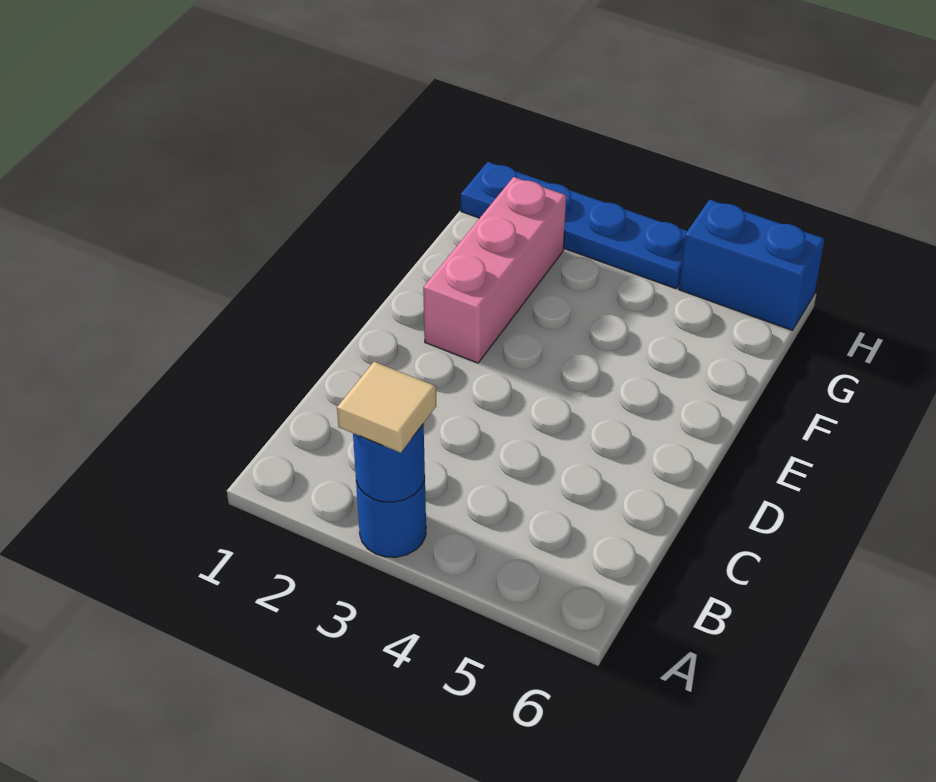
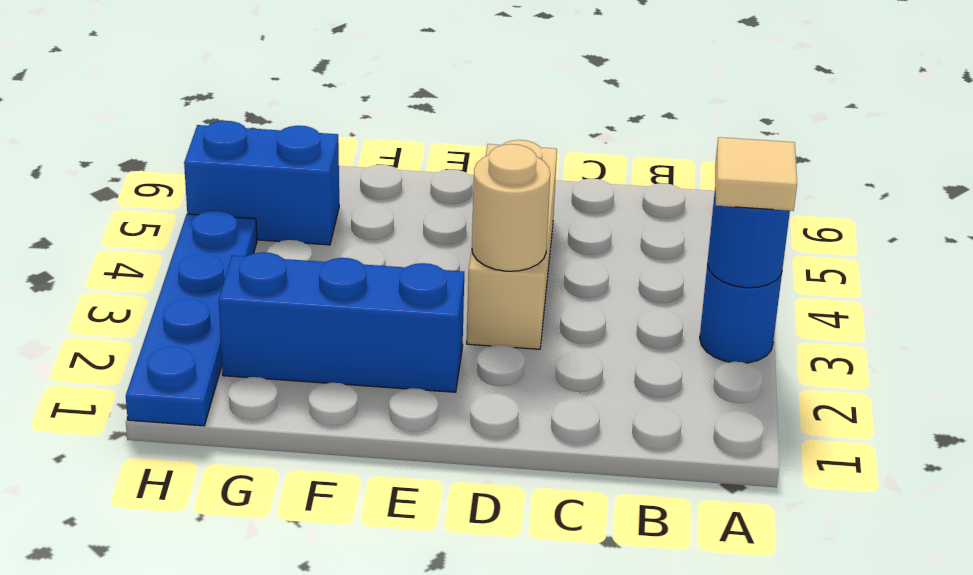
none -> tan 1x3 brick [467,140,557,349]
none -> tan 1x1 round brick [472,144,550,271]
pink 1x3 brick [423,177,566,363] -> blue 1x3 brick [219,252,464,392]
blue 1x2 brick [679,200,825,330] -> blue 1x2 brick turned to [184,121,339,245]

